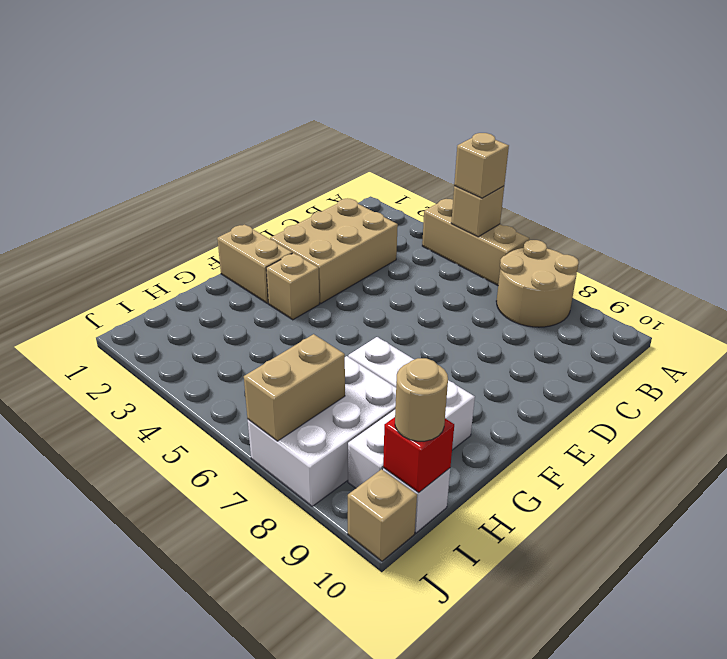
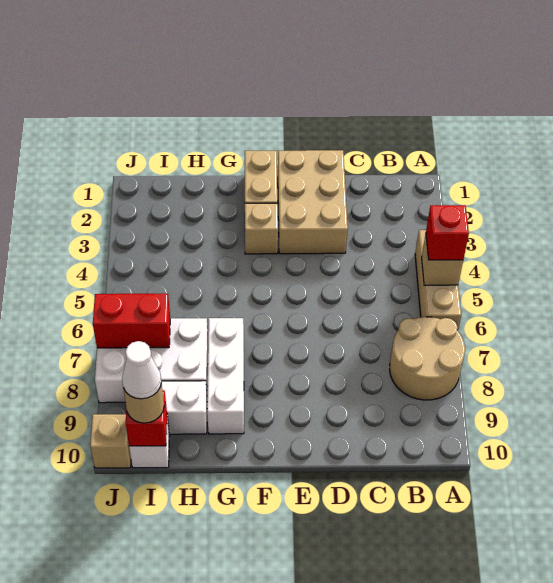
tan 1x1 brick [454,133,509,198] -> red 1x1 brick [426,205,469,260]
tan 2x3 brick [270,199,398,303] -> tan 2x3 brick turned to [278,150,348,254]
tan 1x2 brick [244,334,345,441] -> red 1x2 brick [93,293,170,348]
none -> white 1x1 cone [122,341,161,399]

